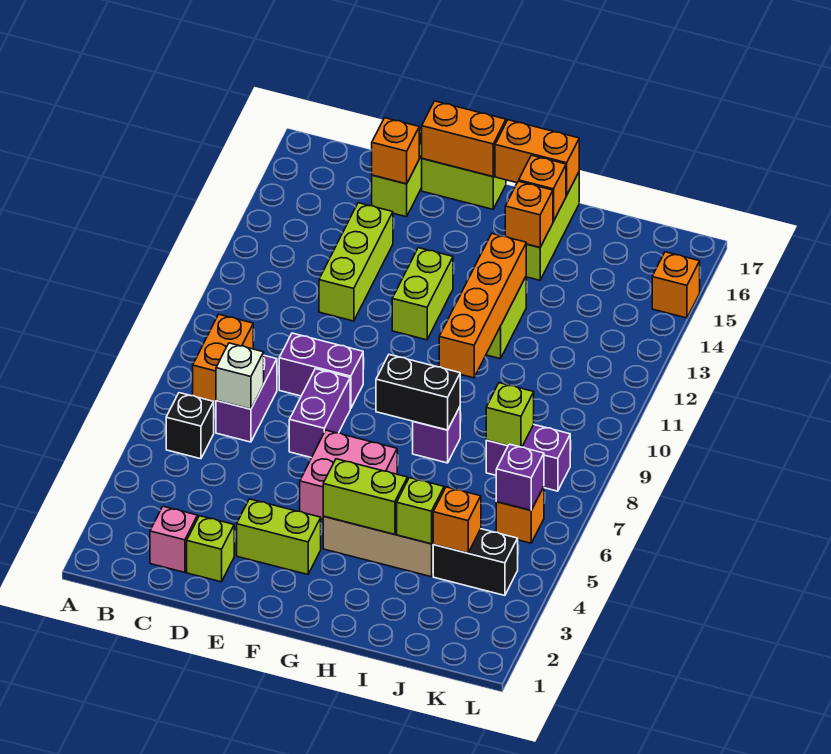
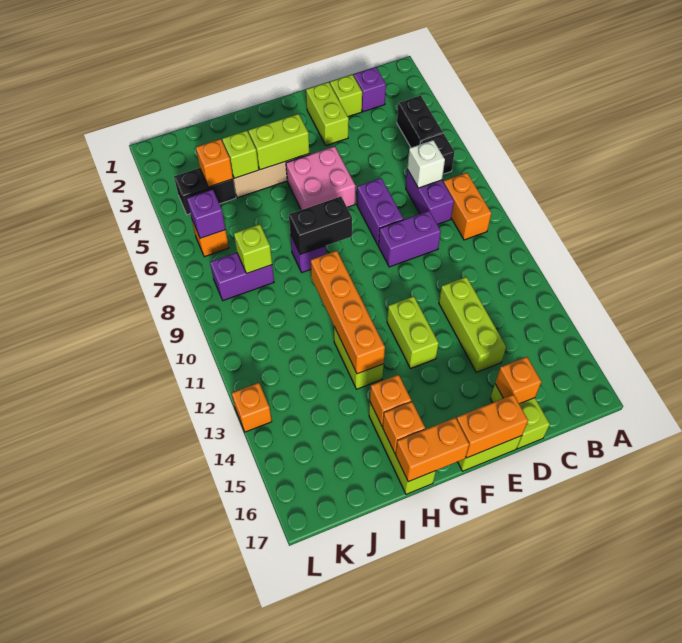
none -> black 1x2 brick [397,96,443,147]
pink 1x1 brick [150,506,198,572] -> purple 1x1 brick [353,67,386,112]
lime 1x2 brick [237,499,321,575] -> lime 1x2 brick turned to [306,82,349,146]
orange 1x1 brick [652,252,700,318] -> orange 1x1 brick moved to [232,383,272,432]

